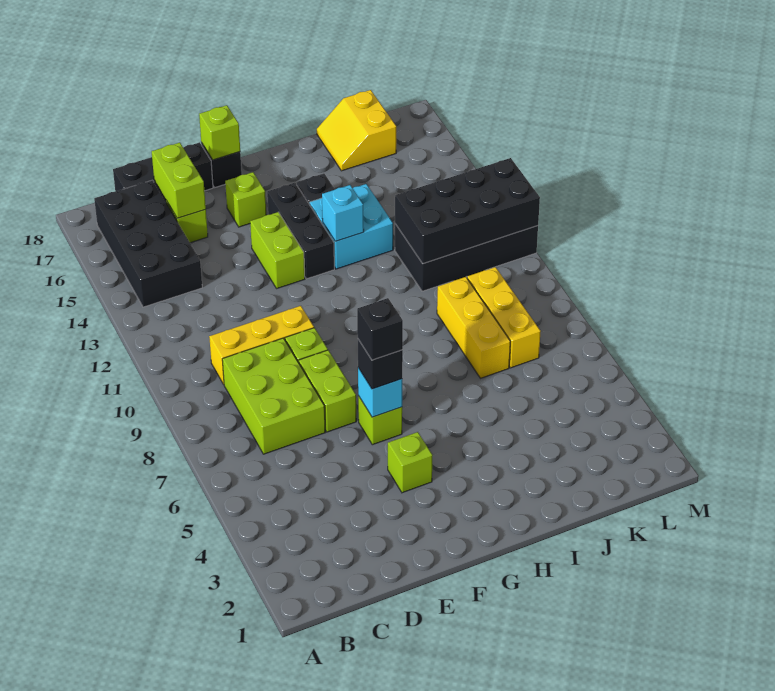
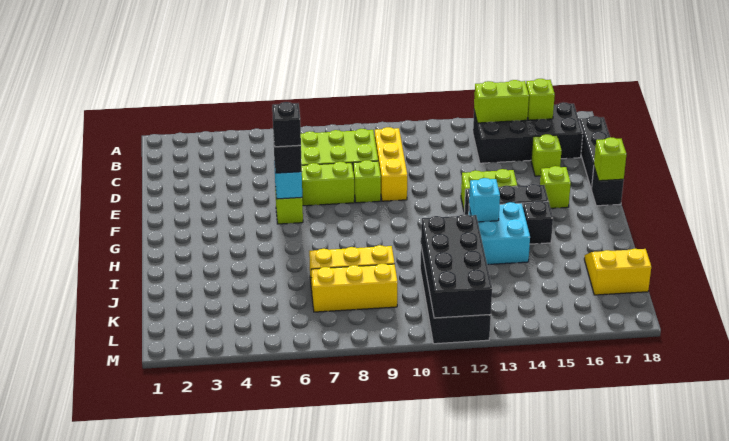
lime 1x2 brick [152,143,206,218] -> lime 1x2 brick moved to [474,80,529,123]
lime 1x1 brick [388,432,433,493] -> lime 1x1 brick moved to [526,79,555,120]

